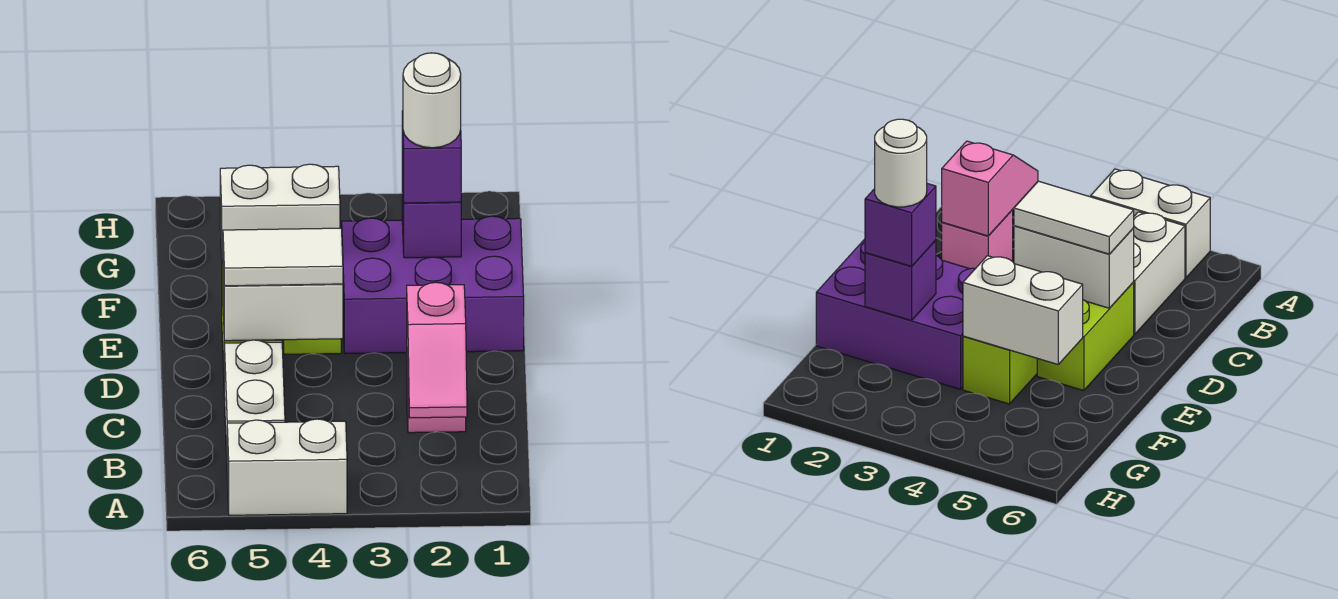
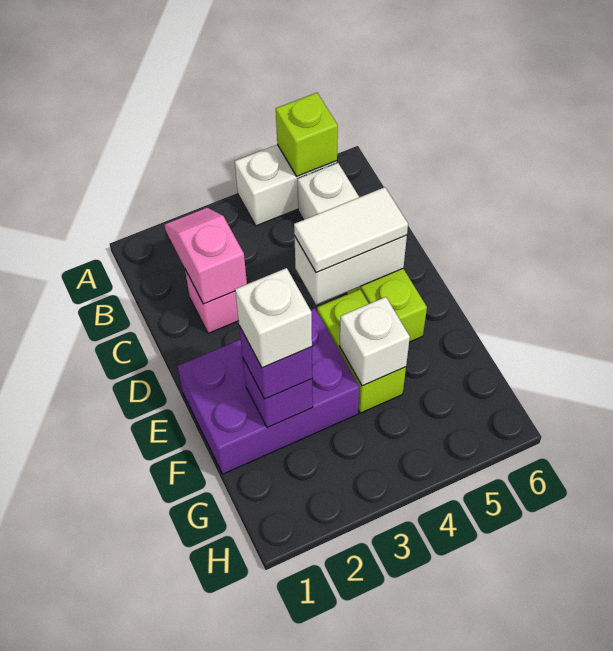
none -> lime 1x1 brick [276,93,338,176]
white 1x1 round brick [403,53,461,148] -> white 1x1 brick [235,268,312,368]
white 1x2 brick [220,164,340,261] -> white 1x1 brick [340,297,410,386]

